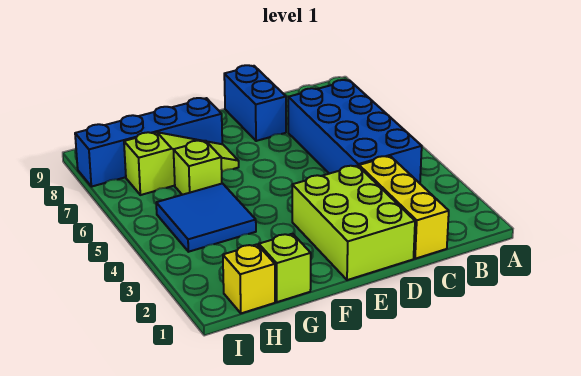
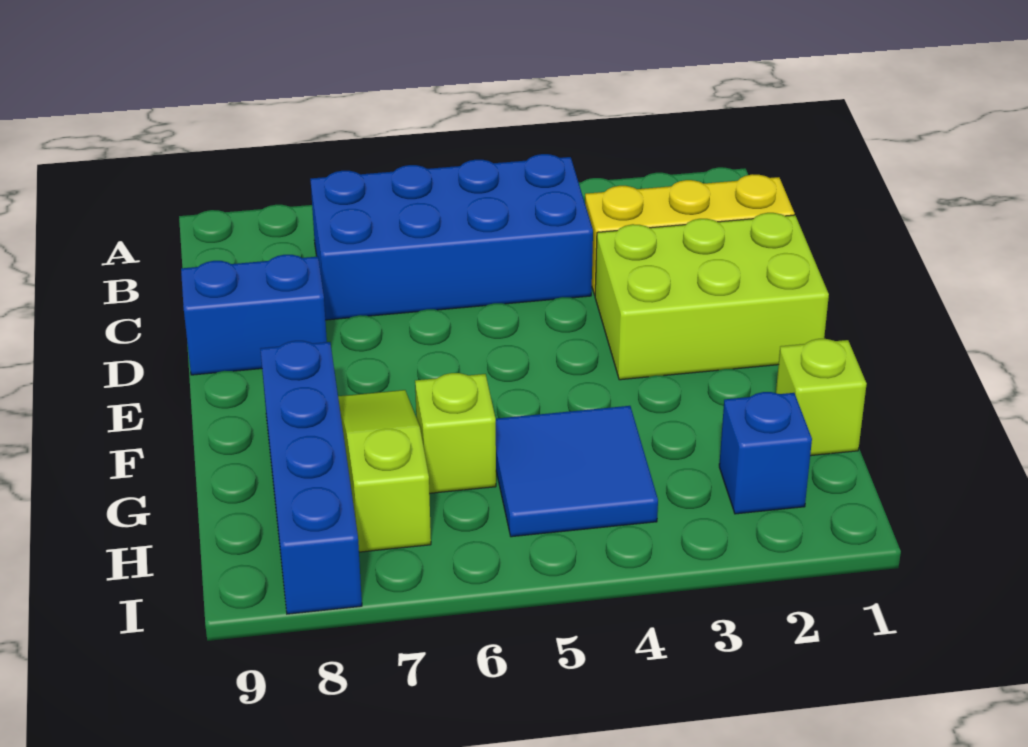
yellow 1x1 brick [223,244,275,313] -> none
none -> blue 1x1 brick [719,392,812,514]

